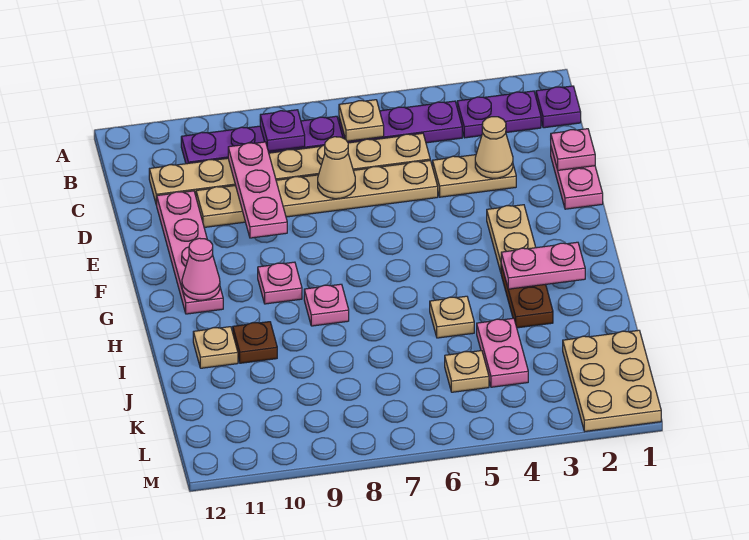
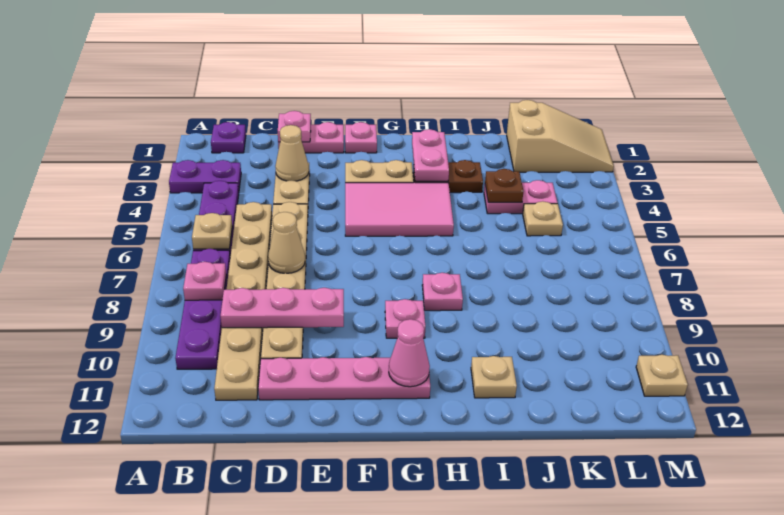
purple 1x2 plate [457,91,541,138] -> purple 1x2 plate turned to [169,160,241,193]
purple 1x1 plate [260,110,305,151] -> pink 1x1 plate [183,262,226,300]
none -> pink 1x1 plate [345,122,377,153]
none -> pink 2x3 tile [345,183,454,236]
tan 1x1 plate [430,296,474,338] -> tan 1x1 plate moved to [636,355,688,396]
brown 1x1 plate [233,322,277,363] -> brown 1x1 plate moved to [485,169,523,202]
tan 2x3 plate [563,330,661,431] -> tan 2x3 slope [507,100,614,172]

